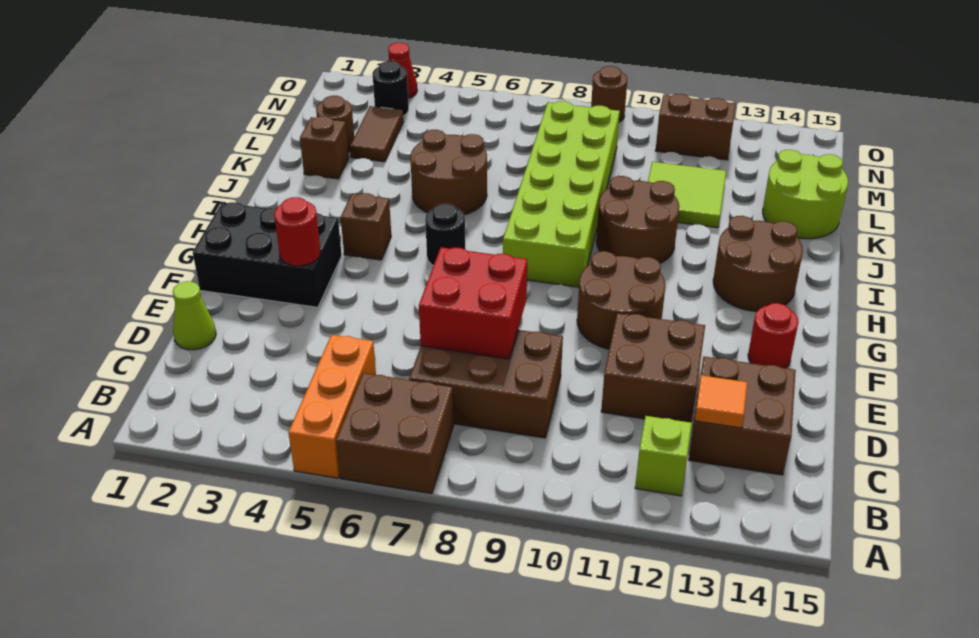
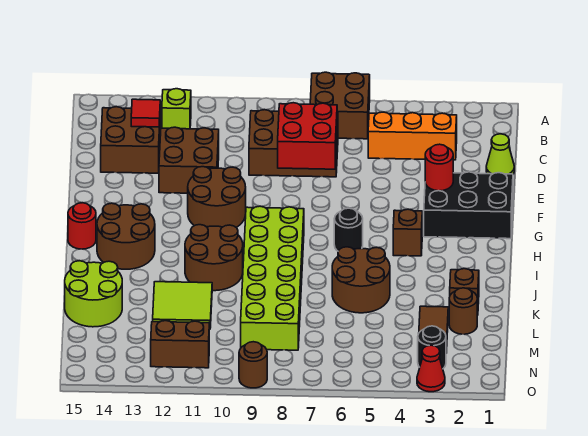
orange 1x3 brick [288,335,376,478] -> orange 1x3 brick turned to [368,112,457,160]
orange 1x1 tile [695,375,747,428] -> red 1x1 tile [131,99,160,127]
red 1x1 round brick [748,303,799,368] -> red 1x1 round brick moved to [68,203,96,249]

